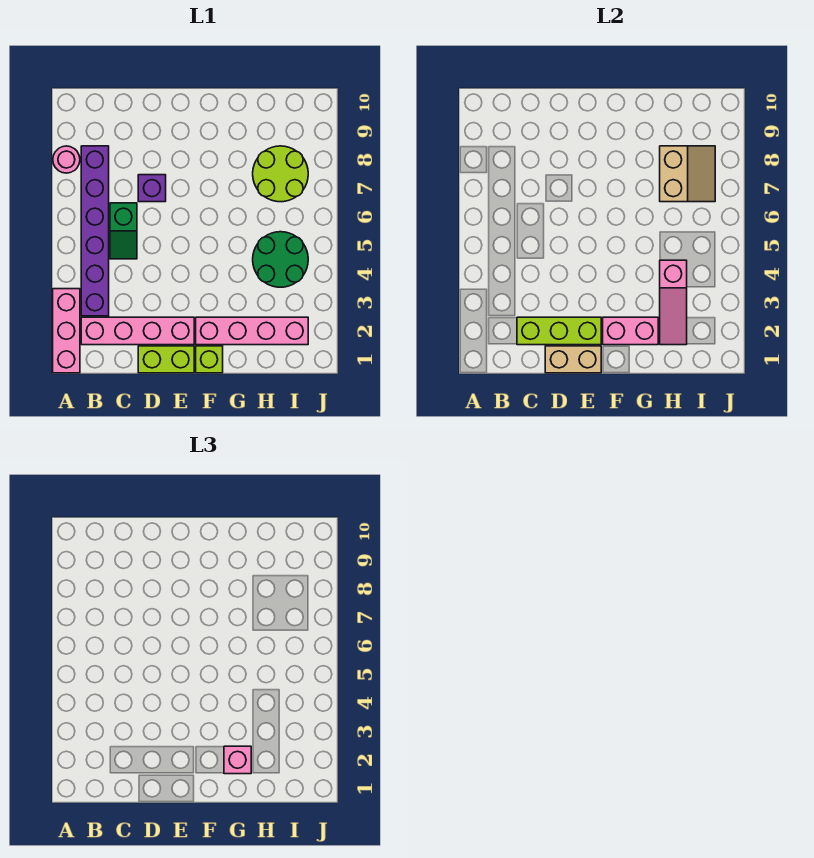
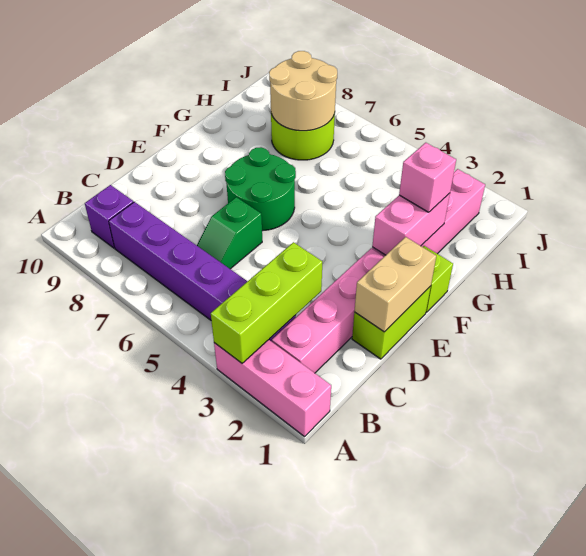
pink 1x1 round brick [53,146,80,173] -> none
lime 1x3 brick [517,317,601,345] -> lime 1x3 brick moved to [211,242,322,363]
green 1x2 slope [110,203,137,259] -> green 1x2 slope turned to [197,197,262,269]
purple 1x1 brick [138,175,166,202] -> purple 1x1 brick moved to [85,185,133,248]
pink 1x3 slope [660,260,687,345] -> none
green 2x2 round brick [253,232,308,287] -> green 2x2 round brick moved to [225,147,296,231]
tan 2x2 slope [660,146,715,202] -> tan 2x2 round brick [269,51,337,131]

